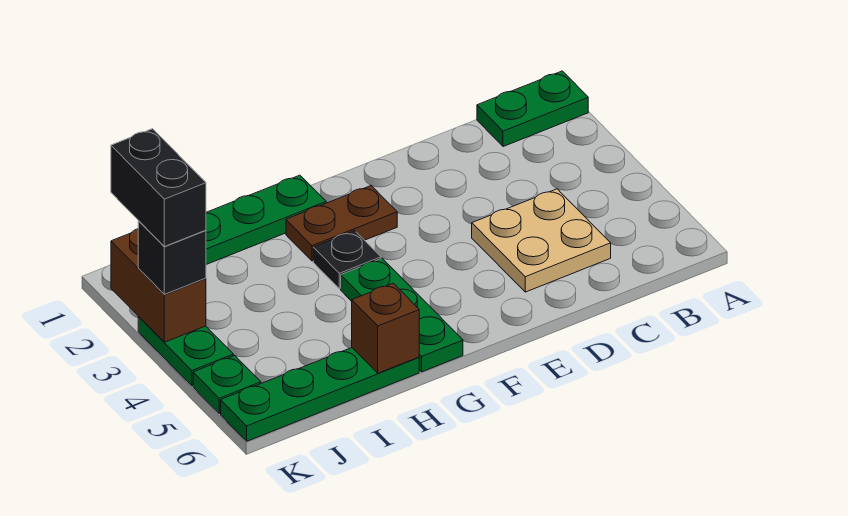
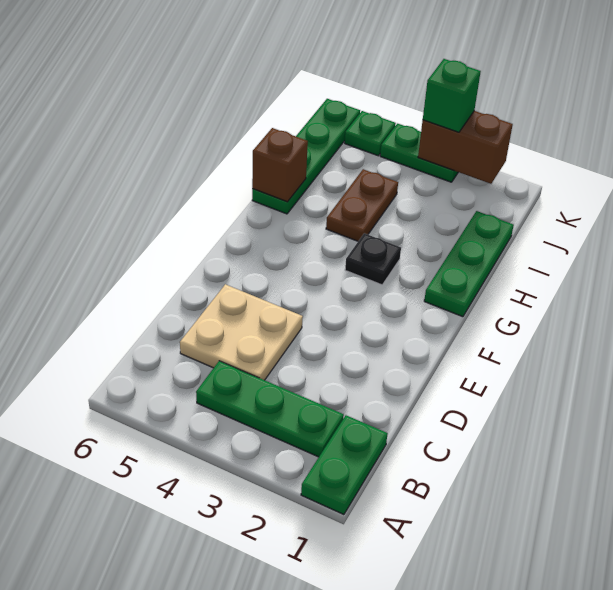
brown 1x2 plate [286,186,397,261] -> brown 1x2 plate moved to [326,169,398,241]
green 1x3 plate [341,258,463,372] -> green 1x3 plate moved to [196,361,344,457]
black 1x2 brick [111,129,206,247] -> none
black 1x1 brick [138,221,206,294] -> green 1x1 brick [423,59,481,132]

